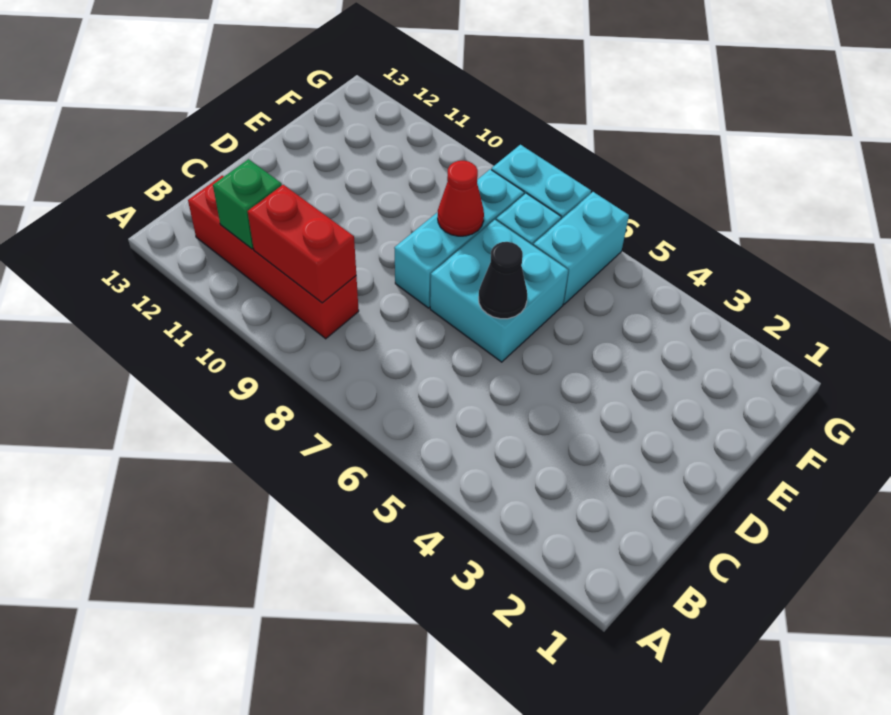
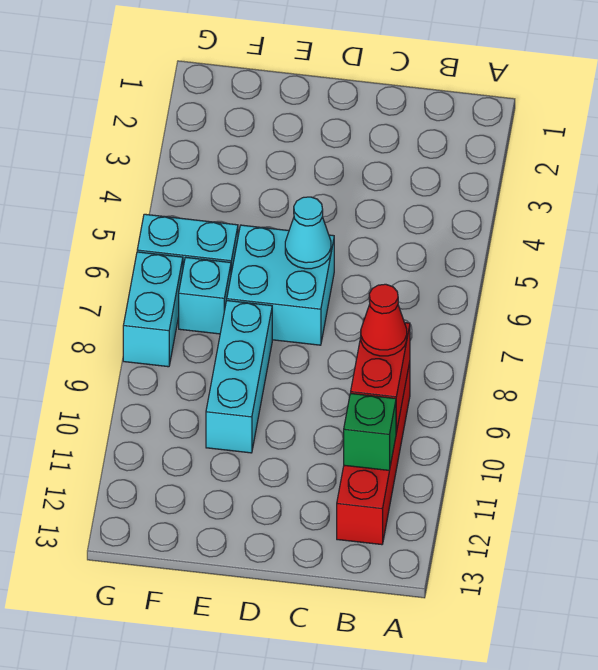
black 1x1 cone [479,242,527,319] -> cyan 1x1 cone [285,197,331,269]
cyan 1x3 brick [394,169,524,308] -> cyan 1x3 brick turned to [206,301,272,453]
red 1x1 cone [438,161,484,236] -> red 1x1 cone moved to [361,284,407,356]

